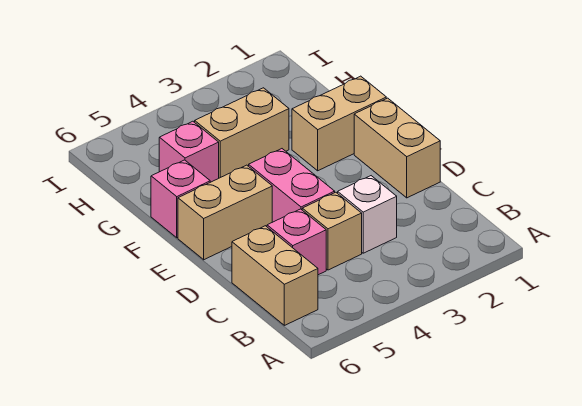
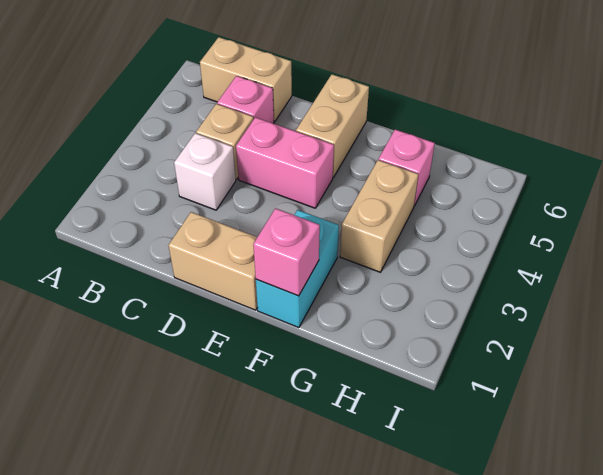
tan 1x2 brick [292,76,386,171] -> cyan 1x2 brick [256,210,339,328]
pink 1x1 brick [151,160,210,238] -> pink 1x1 brick moved to [253,208,320,296]

